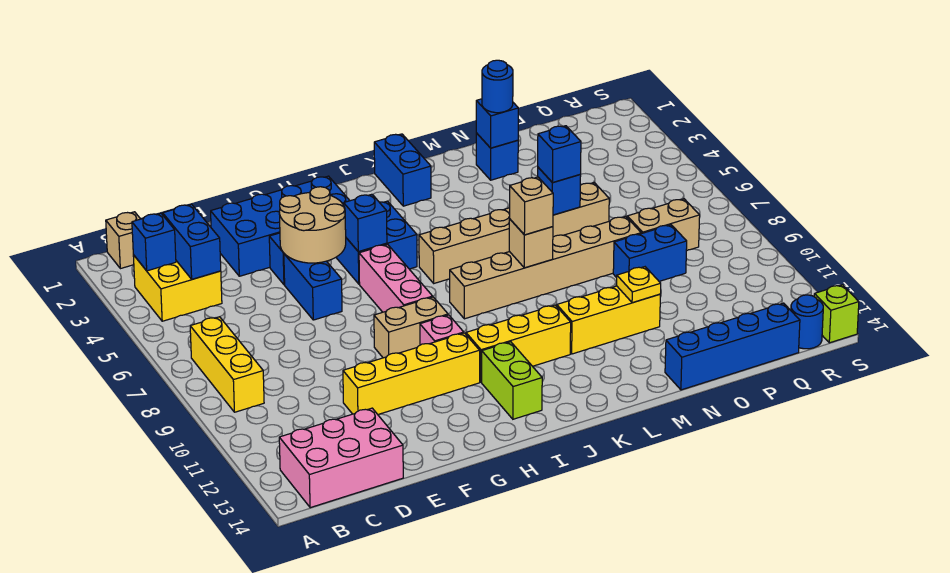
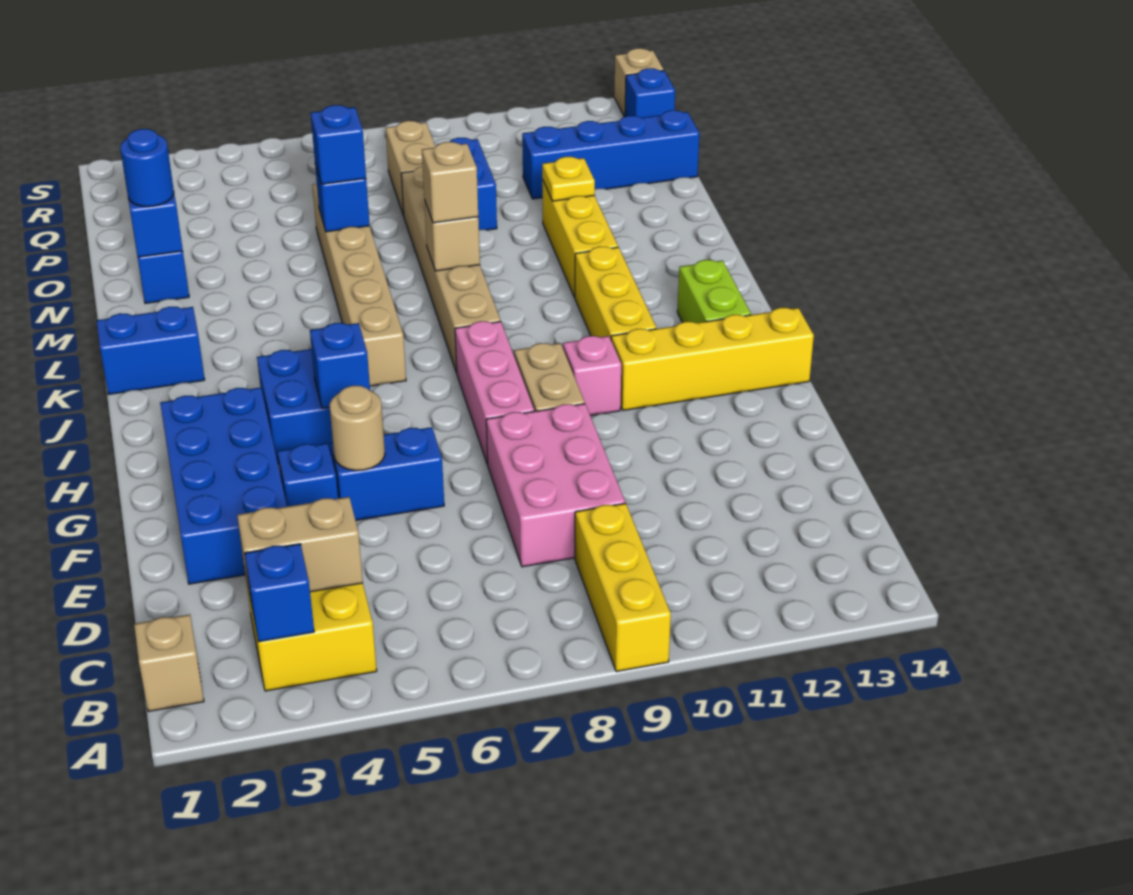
yellow 1x3 brick [190,317,264,412] -> yellow 1x3 brick turned to [575,503,671,672]
pink 2x3 brick [279,408,403,508] -> pink 2x3 brick moved to [486,404,625,567]
blue 1x2 brick [163,204,221,279] -> tan 1x2 brick [237,497,363,595]
yellow 1x4 brick [343,333,480,415] -> yellow 1x4 brick turned to [611,308,814,410]
tan 2x2 round brick [279,187,346,263] -> tan 1x1 round brick [330,386,385,471]
pink 1x3 brick [359,244,433,312] -> pink 1x3 brick turned to [455,321,534,464]
lime 1x2 brick [482,342,542,419] -> lime 1x2 brick turned to [677,260,751,323]
blue 1x4 brick [665,303,800,390] -> blue 1x4 brick turned to [522,110,699,199]
blue 1x1 round brick [791,295,823,349] -> blue 1x1 brick [625,68,675,118]
lime 1x1 brick [814,285,859,343] -> tan 1x1 brick [614,48,664,117]

